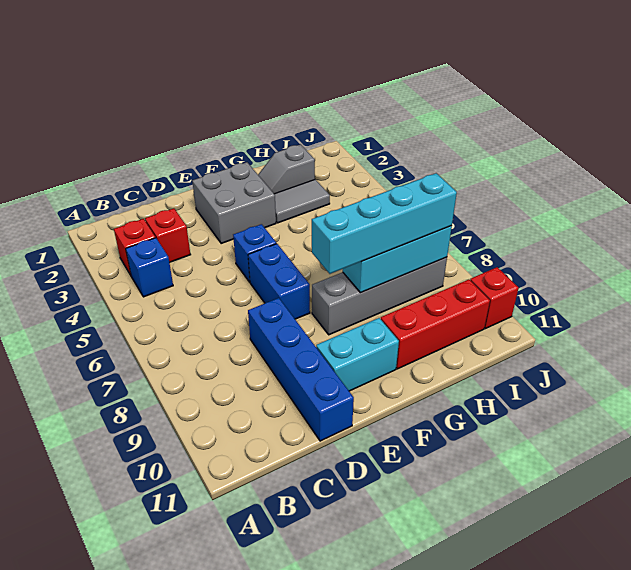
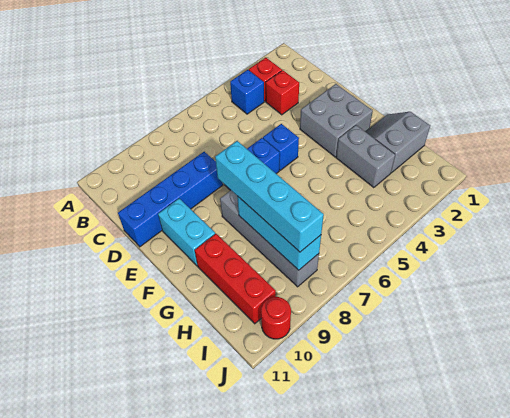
grey 1x2 slope [258,145,315,194] -> grey 2x2 slope [366,112,430,173]
grey 1x2 tile [275,179,330,223] -> grey 1x2 brick [336,125,395,188]
red 1x1 brick [470,267,518,329] -> red 1x1 round brick [261,297,291,339]

